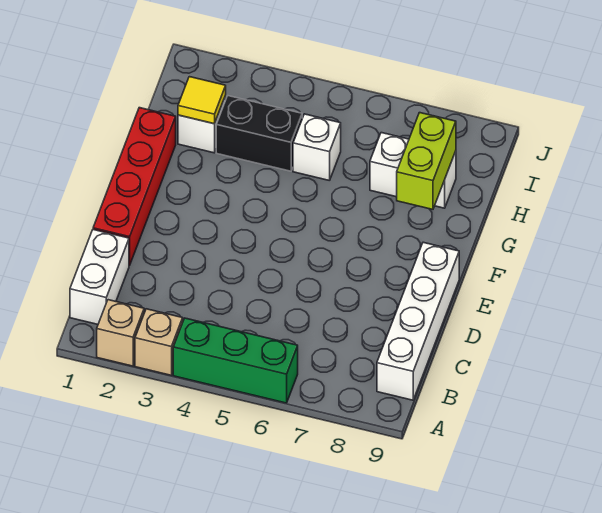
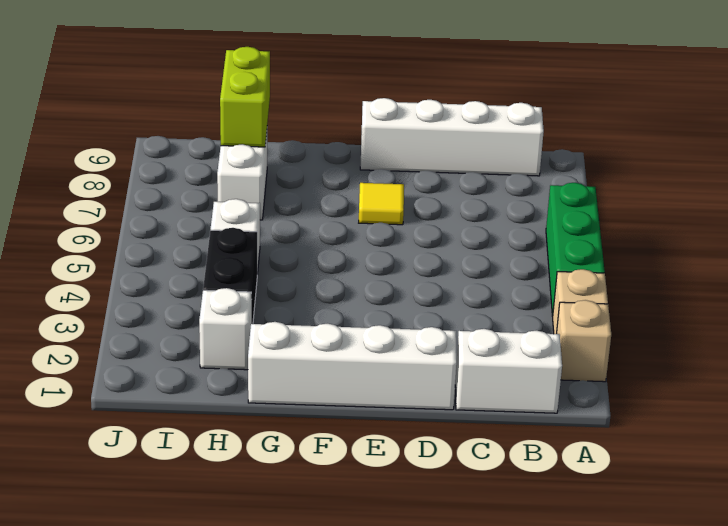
red 1x4 brick [93,108,176,266] -> white 1x4 brick [248,322,457,410]
lime 1x2 brick [397,113,456,209] -> lime 1x2 brick turned to [220,47,270,147]
yellow 1x1 tile [178,77,226,124] -> yellow 1x1 tile moved to [359,183,404,225]

